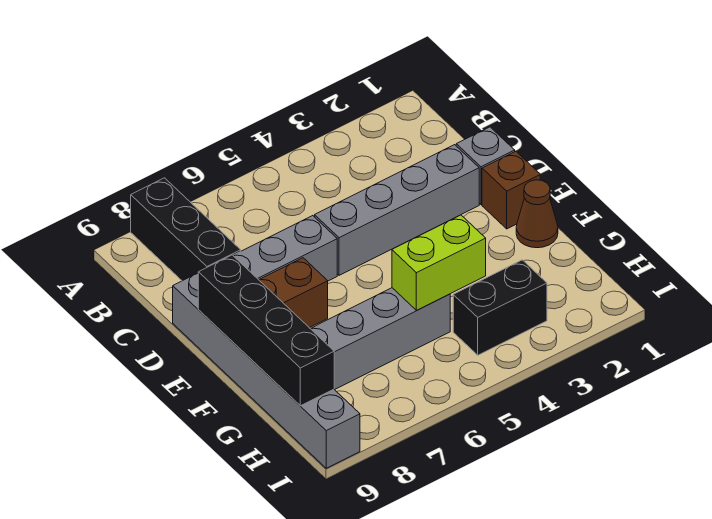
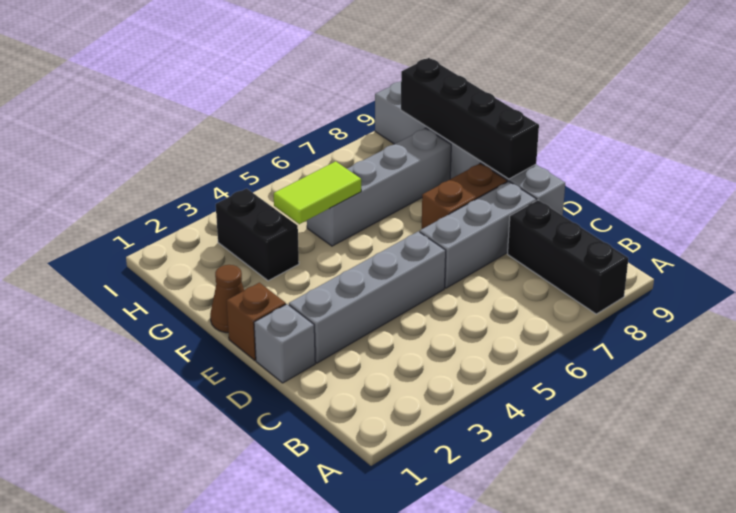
lime 1x2 brick [392,215,486,310] -> lime 1x2 tile [274,161,361,224]
black 1x2 brick [453,260,547,355] -> black 1x2 brick turned to [216,188,299,281]

